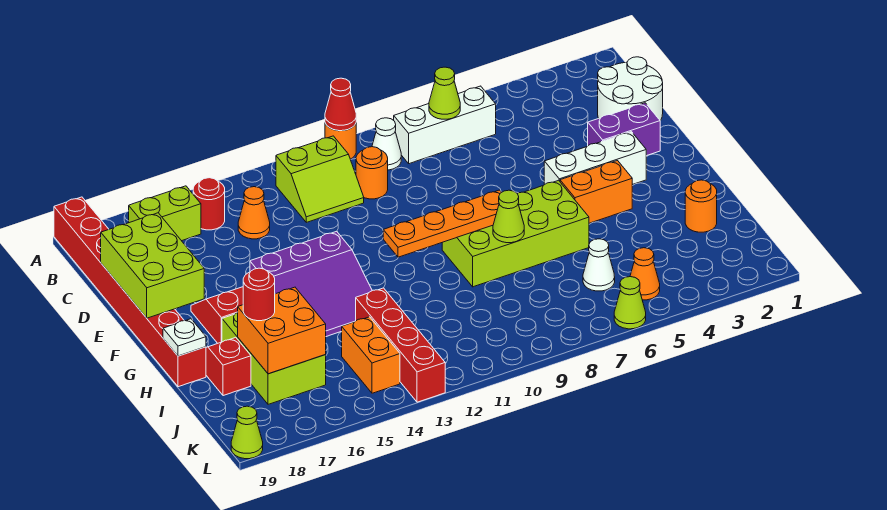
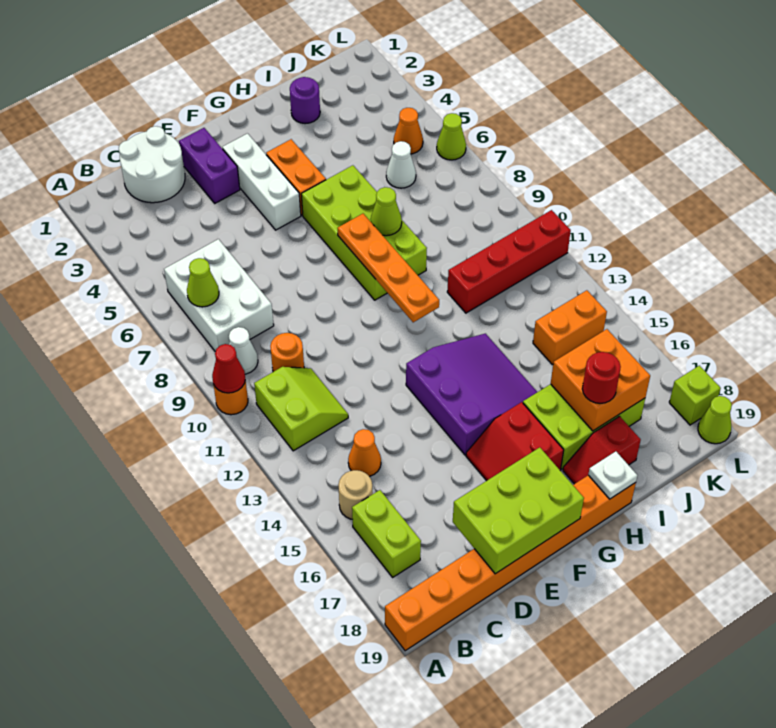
red 1x8 brick [54,197,206,387] -> orange 1x8 brick [385,475,636,651]
white 1x3 brick [394,86,496,164] -> white 2x3 brick [164,239,274,352]
red 1x1 round brick [193,178,225,230] -> tan 1x1 round brick [338,470,373,519]
orange 1x1 round brick [685,180,717,232] -> purple 1x1 round brick [290,77,320,124]
red 1x4 brick [356,288,445,402] -> red 1x4 brick moved to [447,210,571,313]
none -> lime 1x1 brick [669,366,721,425]

